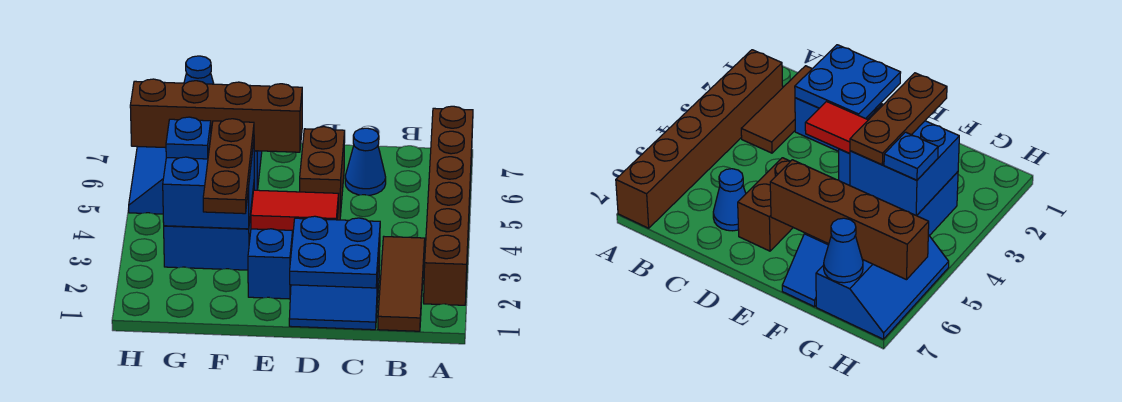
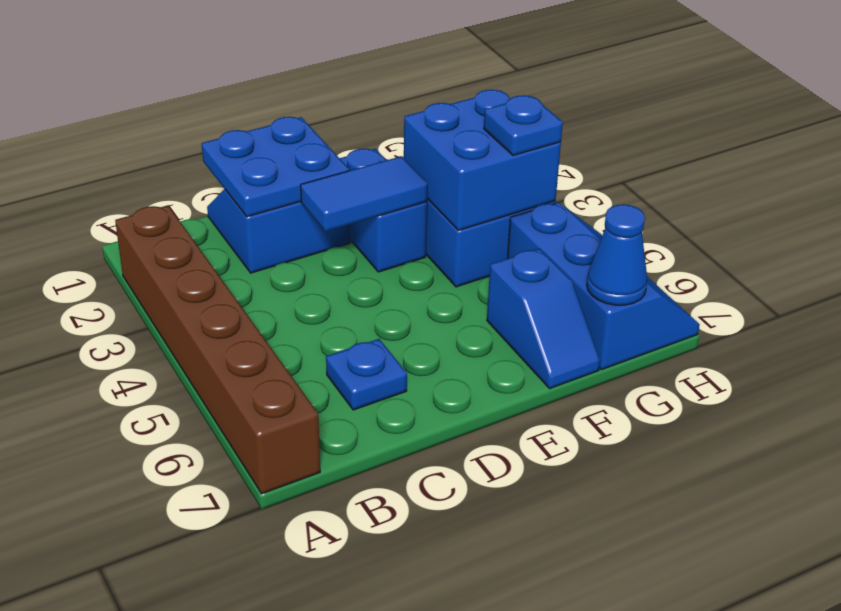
brown 1x3 tile [378,237,425,331] -> none
blue 1x1 cone [345,128,386,195] -> blue 1x1 plate [326,339,407,410]
red 1x2 tile [251,190,338,230] -> blue 1x2 tile [301,156,428,231]
brown 1x2 brick [300,127,345,220] -> none
brown 1x4 brick [130,79,302,152] -> none
brown 1x3 plate [203,119,254,214] -> none

